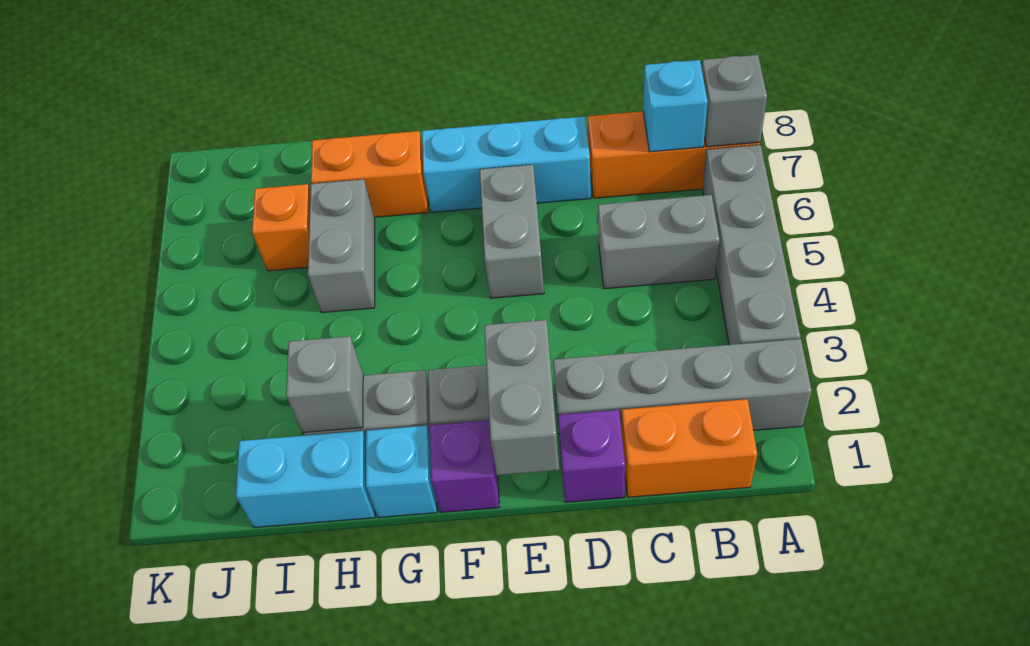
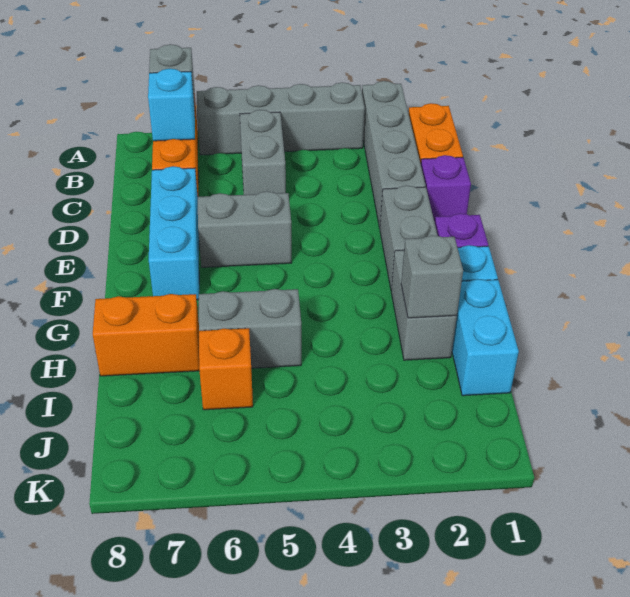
grey 1x2 brick [484,320,559,475] -> none
orange 1x2 brick [311,131,429,217] -> orange 1x2 brick turned to [93,294,199,376]

